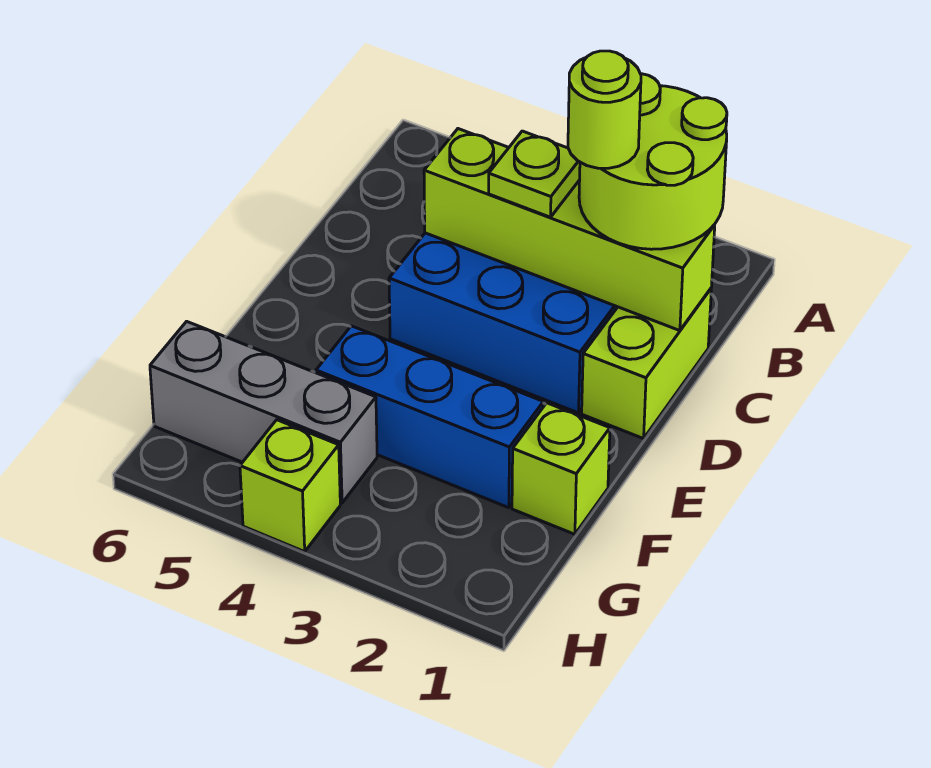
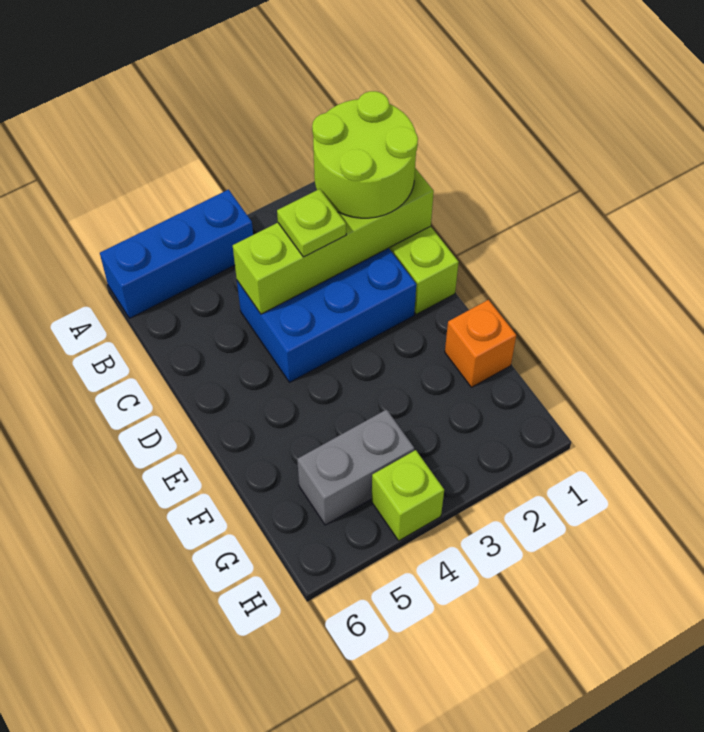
lime 1x1 round brick [568,51,641,168] -> none
lime 1x1 brick [512,403,610,534] -> orange 1x1 brick [445,300,516,387]
blue 1x3 brick [316,326,543,508] -> blue 1x3 brick moved to [100,190,253,318]
grey 1x3 brick [150,321,377,503] -> grey 1x2 brick [297,410,414,525]

